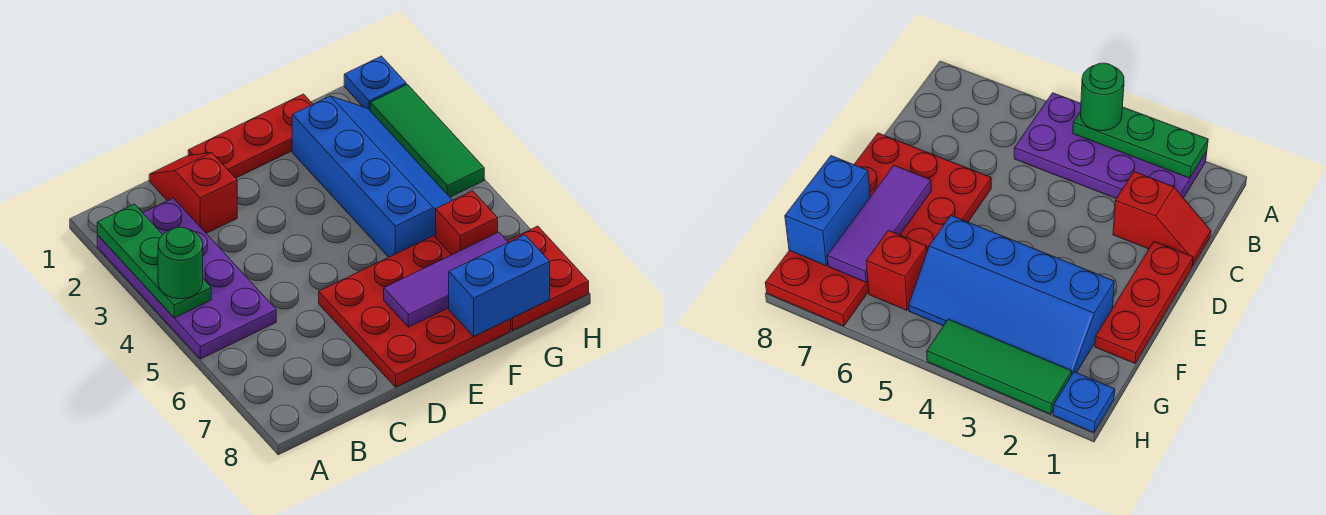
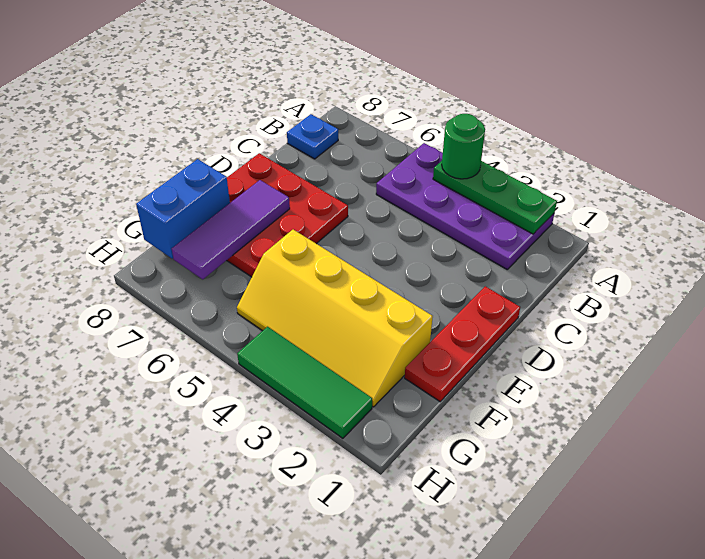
red 1x2 slope [149,153,237,233] -> none
blue 2x4 slope [292,96,453,257] -> yellow 2x4 slope [237,230,433,407]
red 1x1 brick [436,191,498,255] -> none
red 2x2 plate [508,226,589,330] -> none
blue 1x1 plate [344,56,406,110] -> blue 1x1 plate moved to [287,114,338,159]

